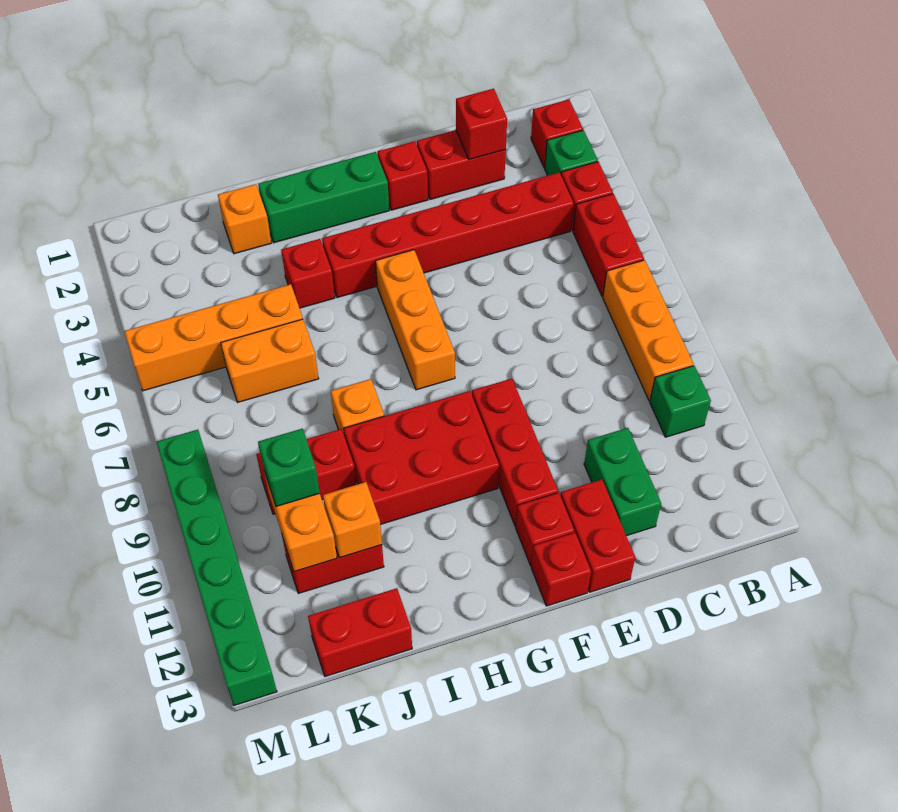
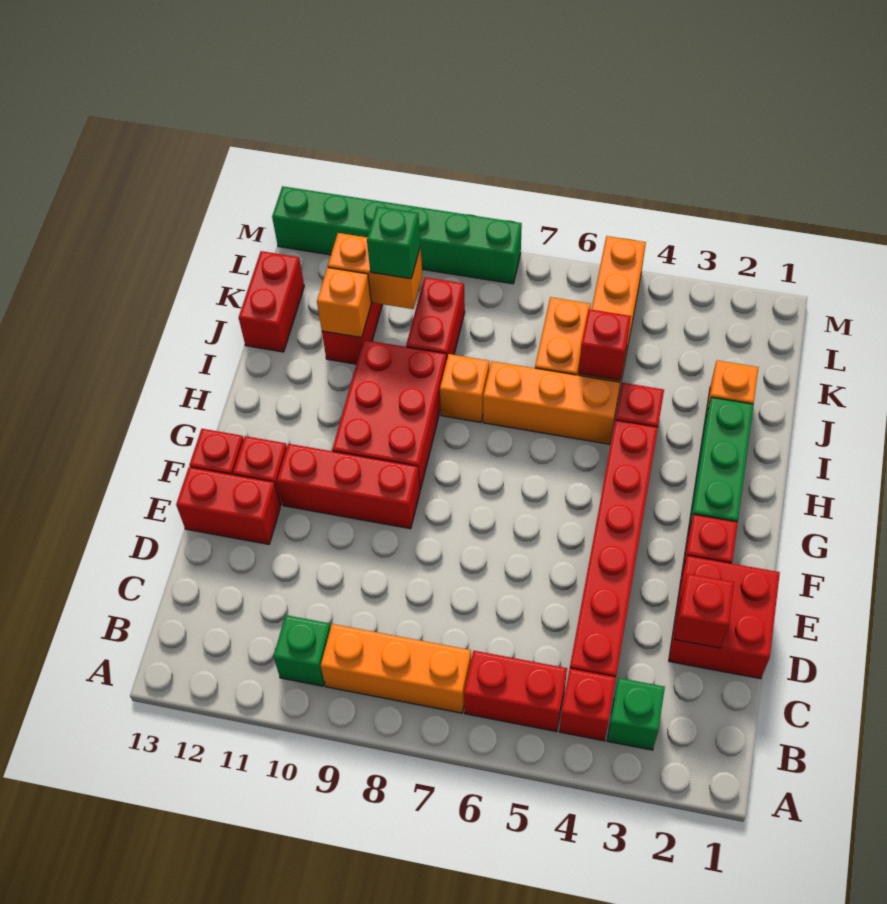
red 1x1 brick [531,100,583,168] -> red 1x1 brick moved to [579,309,631,380]
red 1x2 brick [417,130,506,199] -> red 2x2 brick [669,556,780,679]
green 1x2 brick [584,428,661,536] -> none
orange 1x3 brick [376,250,455,390] -> orange 1x3 brick moved to [483,361,620,444]

